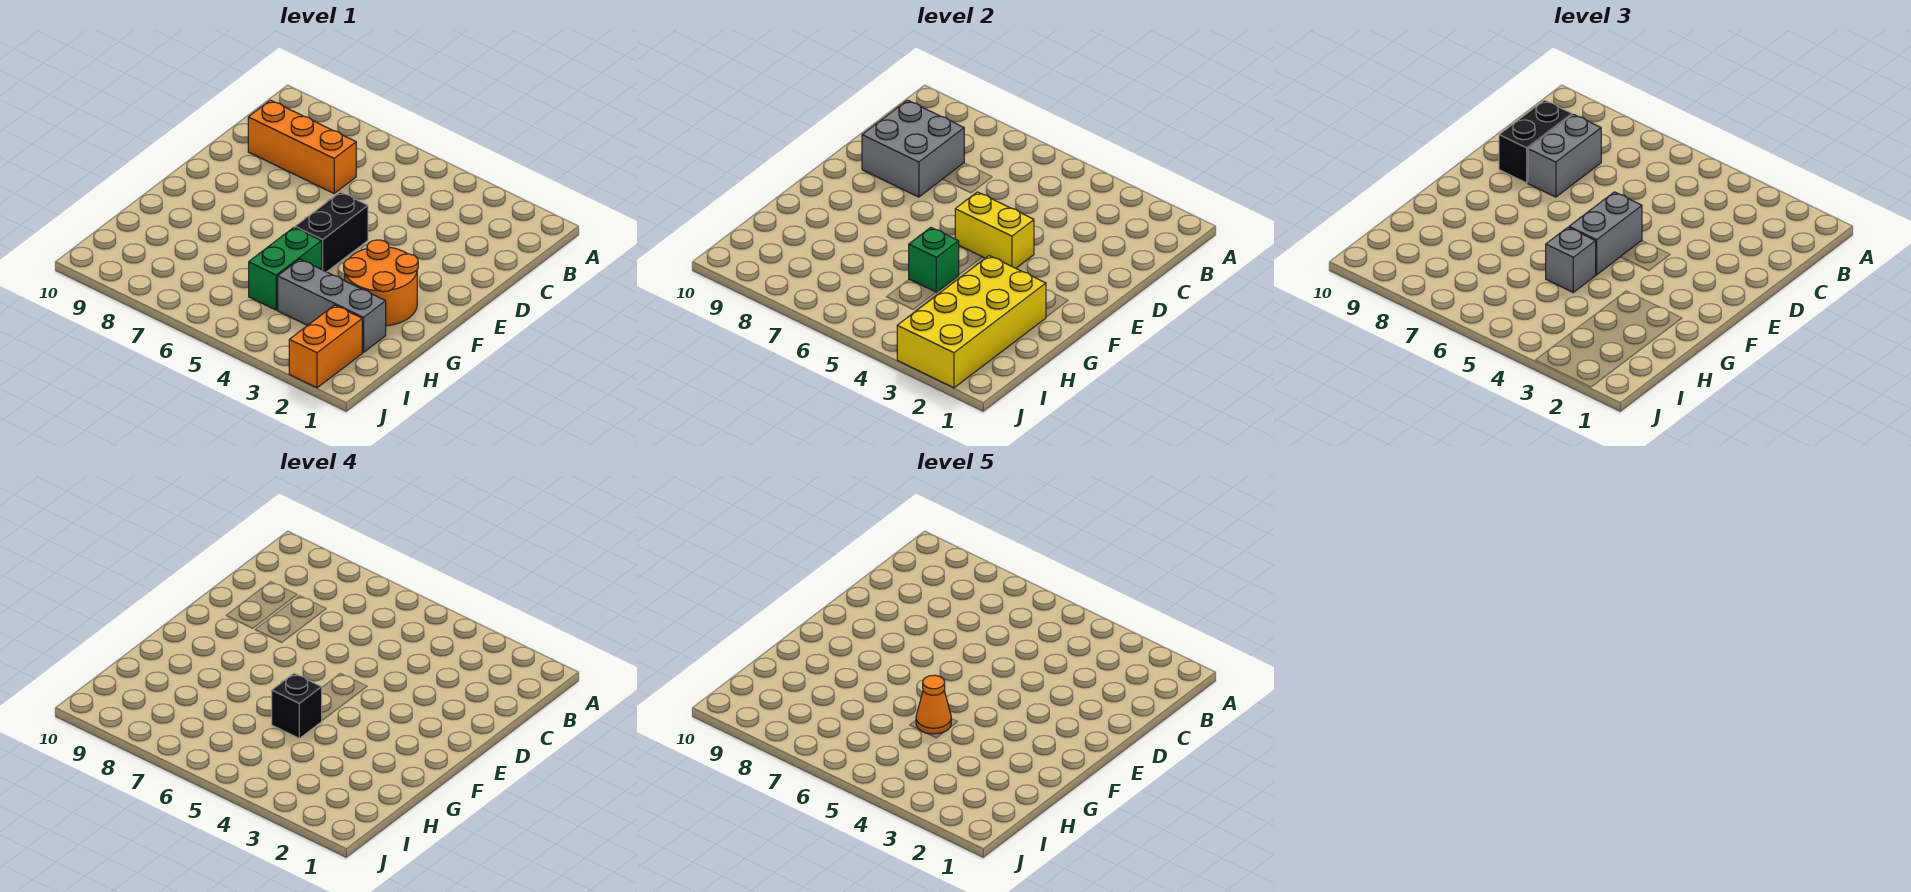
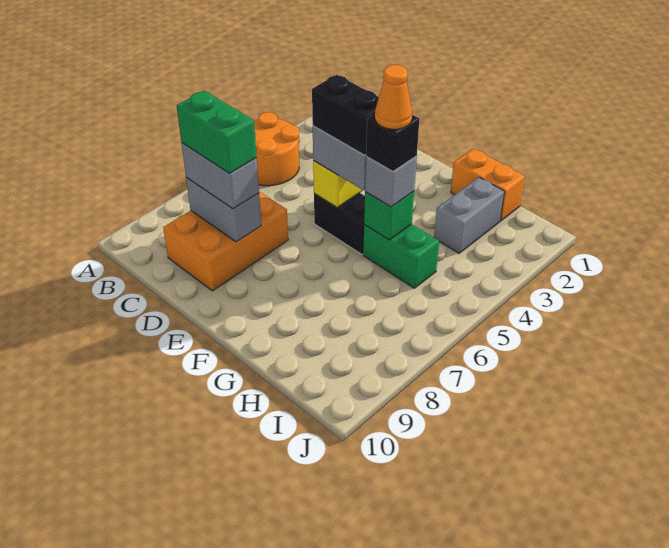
orange 1x3 brick [248,100,356,193] -> orange 2x3 brick [163,192,288,291]
grey 2x2 brick [862,100,964,197] -> grey 1x2 brick [186,178,261,242]
none -> green 1x2 brick [177,91,257,173]
black 1x2 brick [1499,100,1572,183] -> black 1x2 brick moved to [312,75,379,155]
orange 2x2 round brick [344,240,418,326] -> orange 2x2 round brick moved to [254,112,299,186]
yellow 2x4 brick [897,256,1046,388] -> none
grey 1x3 brick [278,259,386,352] -> grey 1x2 brick [434,177,505,253]
orange 1x2 brick [289,305,362,388] -> orange 1x2 brick moved to [451,149,525,221]

